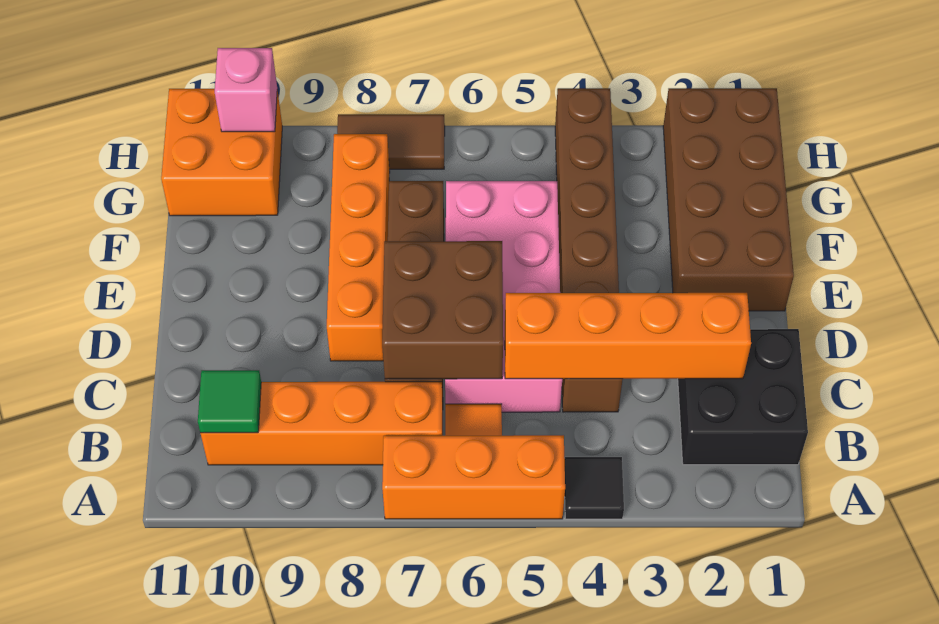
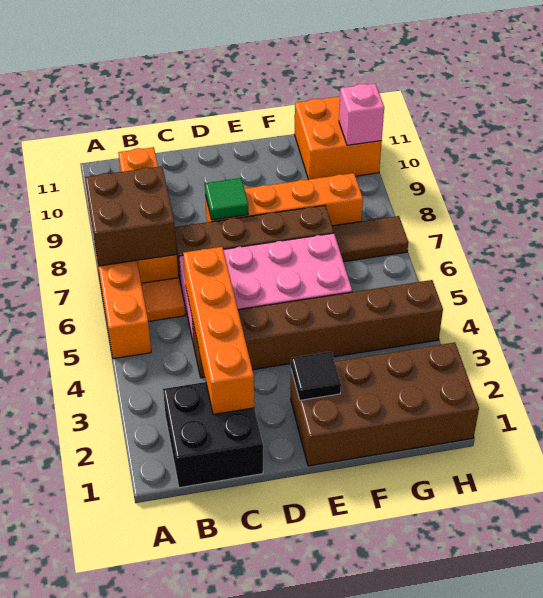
black 1x1 tile [565,457,624,519] -> black 1x1 tile moved to [291,352,341,400]
green 1x1 tile [198,370,261,433] -> green 1x1 tile moved to [205,178,248,220]
brown 2x2 brick [382,241,503,379] -> brown 2x2 brick moved to [85,166,177,266]
brown 1x2 tile [337,114,445,169] -> brown 1x2 tile turned to [332,216,408,262]

